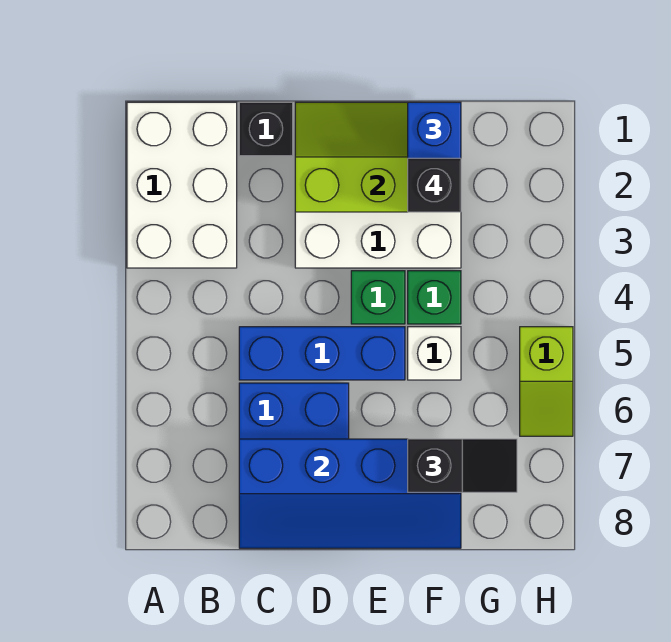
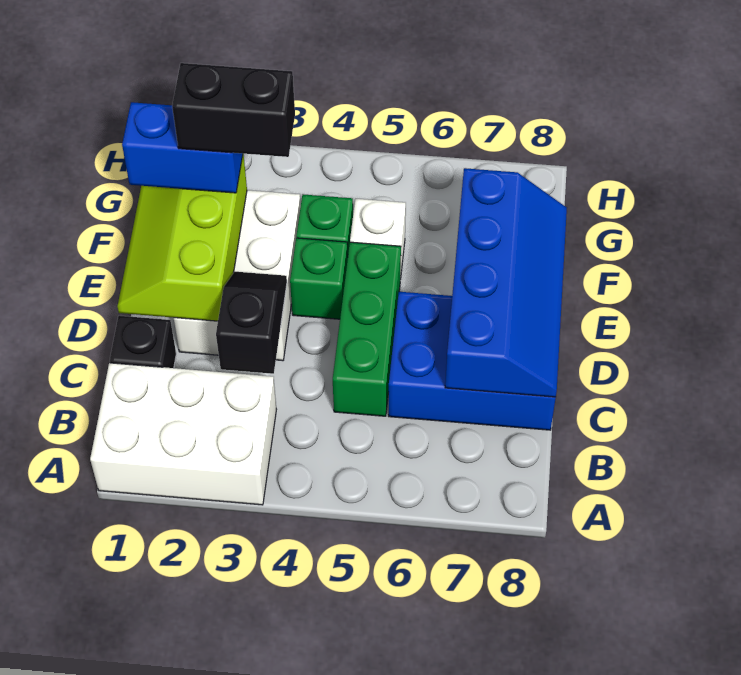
blue 1x3 brick [239,327,405,380] -> green 1x3 brick [333,242,401,416]
black 1x1 brick [408,158,461,212] -> black 1x2 brick [172,63,295,157]
black 1x2 slope [408,439,517,492] -> black 1x2 slope moved to [216,272,287,374]
lime 1x2 slope [520,327,573,436] -> none

